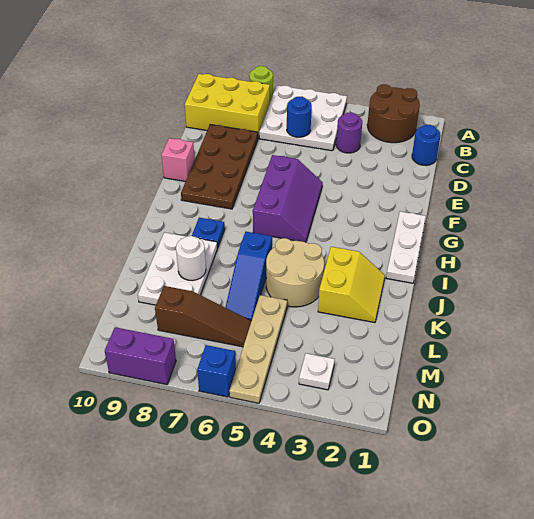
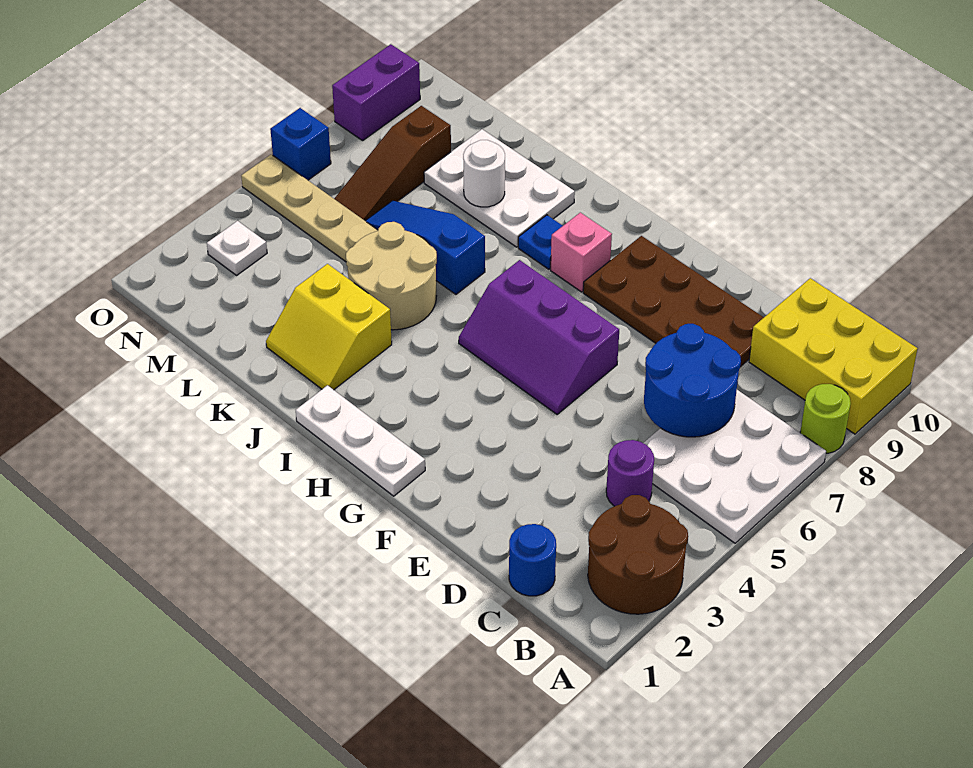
yellow 2x3 brick [185,74,270,138] -> yellow 2x3 brick turned to [749,278,918,434]
blue 1x1 round brick [287,97,312,137] -> blue 2x2 round brick [644,324,741,437]
pink 1x1 brick [162,138,195,182] -> pink 1x1 brick moved to [551,213,612,292]

